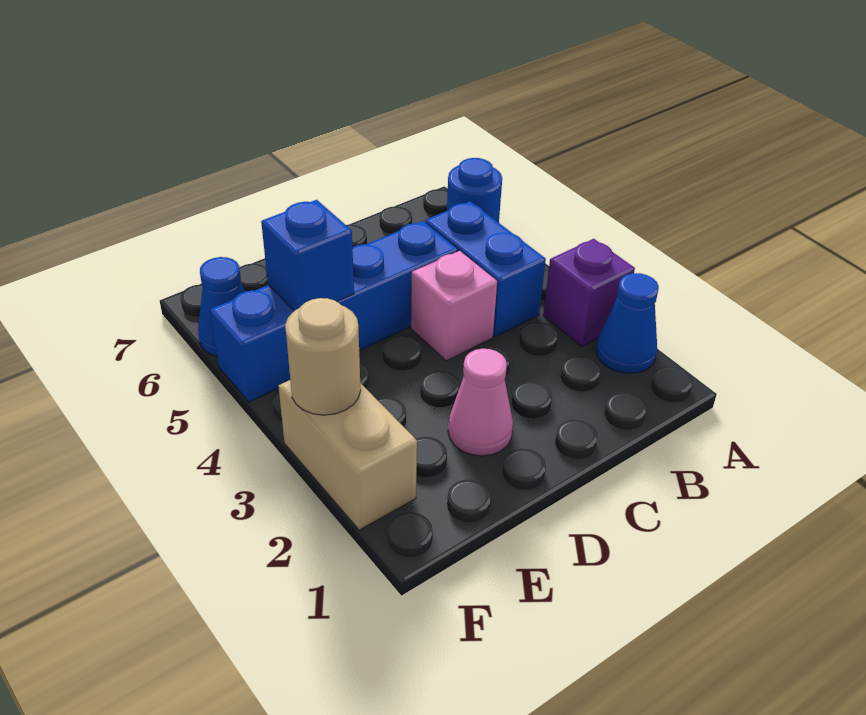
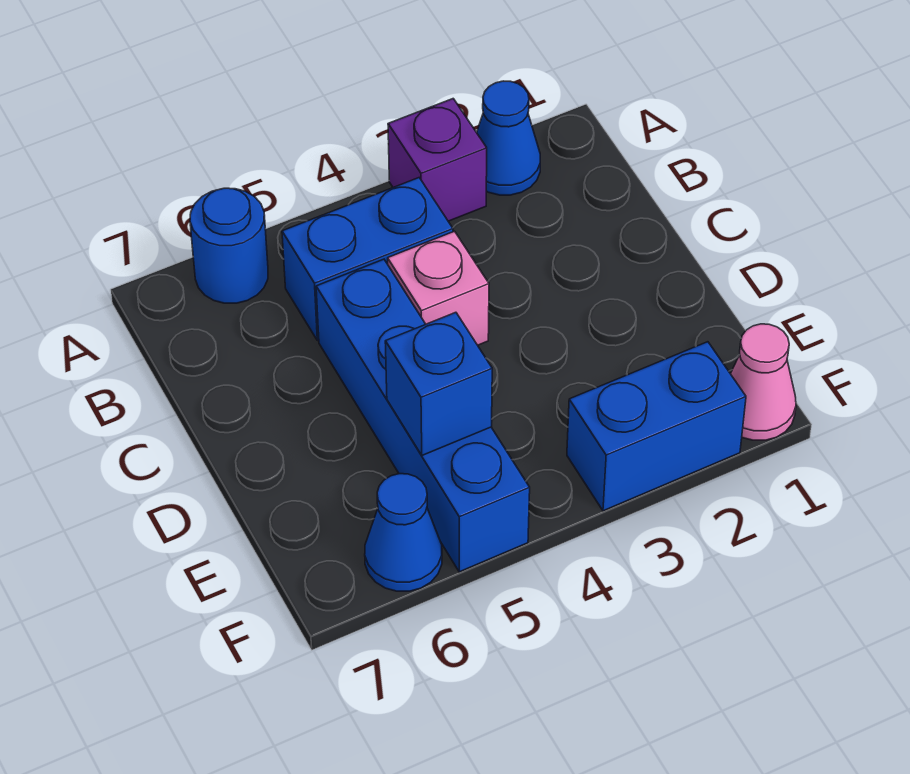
pink 1x1 cone [448,349,513,456] -> pink 1x1 cone moved to [730,324,796,440]
tan 1x2 brick [278,380,417,530] -> blue 1x2 brick [567,342,746,511]
tan 1x1 round brick [285,298,361,415] -> none

